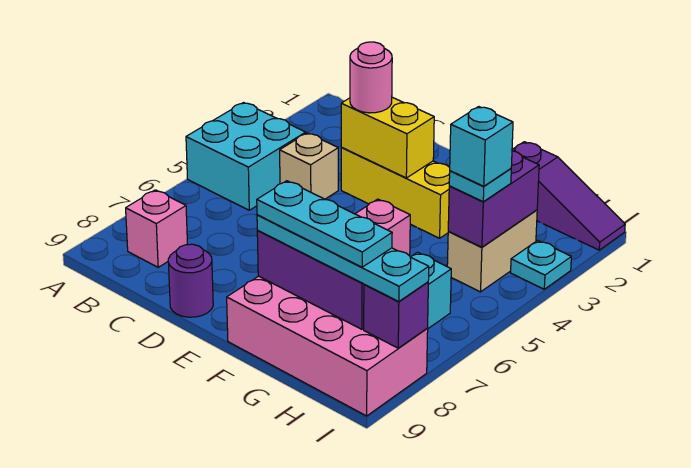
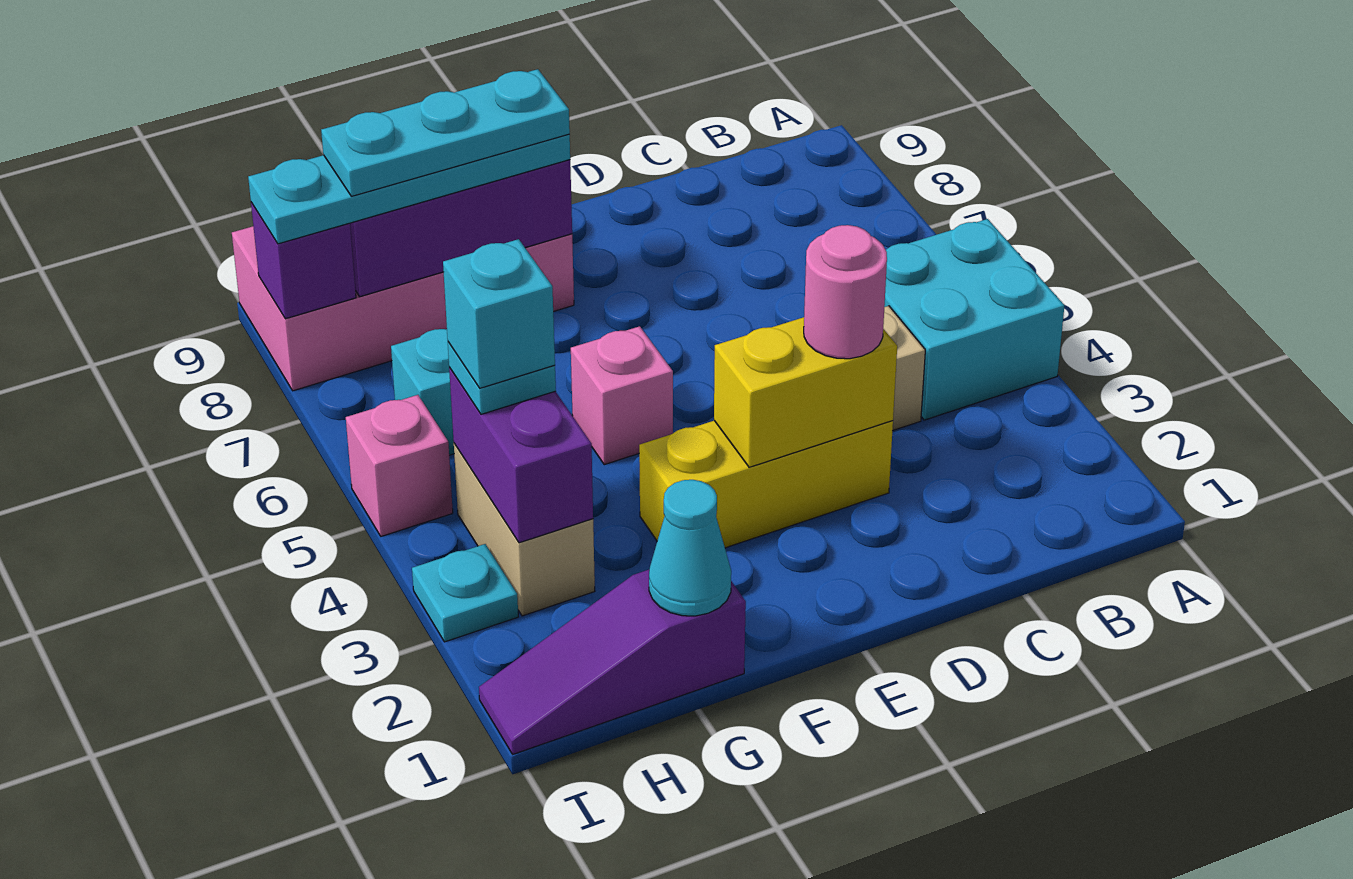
pink 1x1 brick [126,190,188,267] -> pink 1x1 brick moved to [346,395,453,536]
purple 1x1 round brick [168,244,213,317] -> none
none -> cyan 1x1 cone [649,480,731,616]

